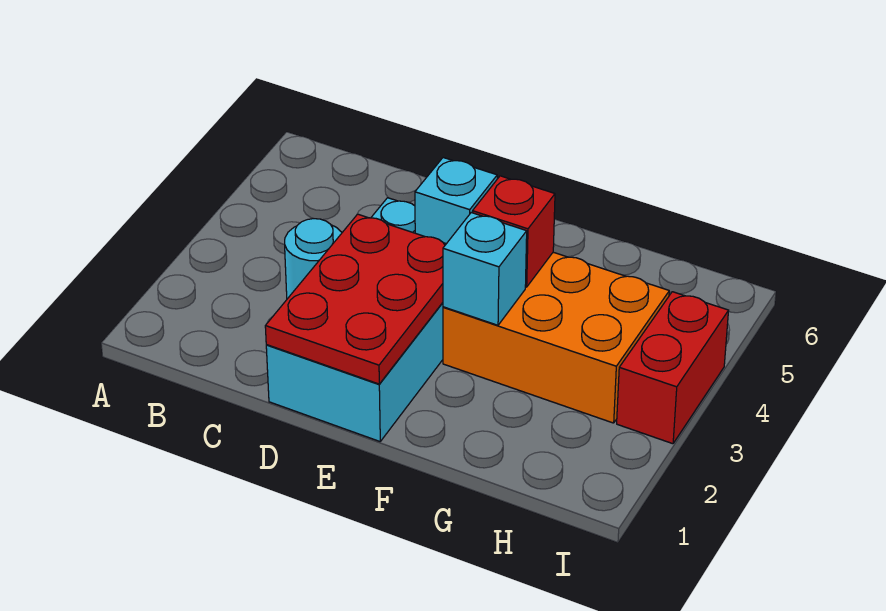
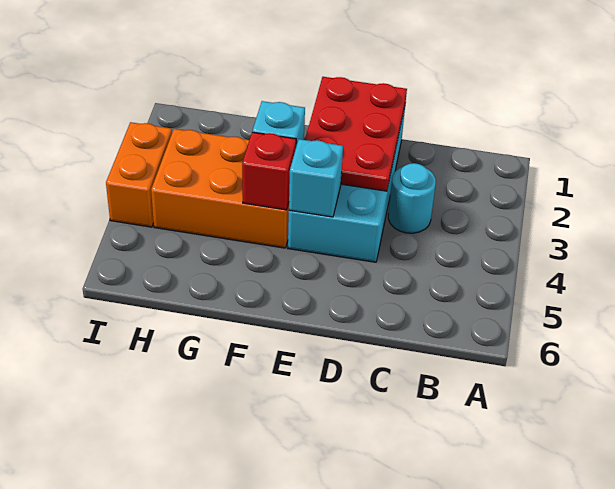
red 1x2 brick [617,292,729,444] -> orange 1x2 brick [106,122,172,227]

